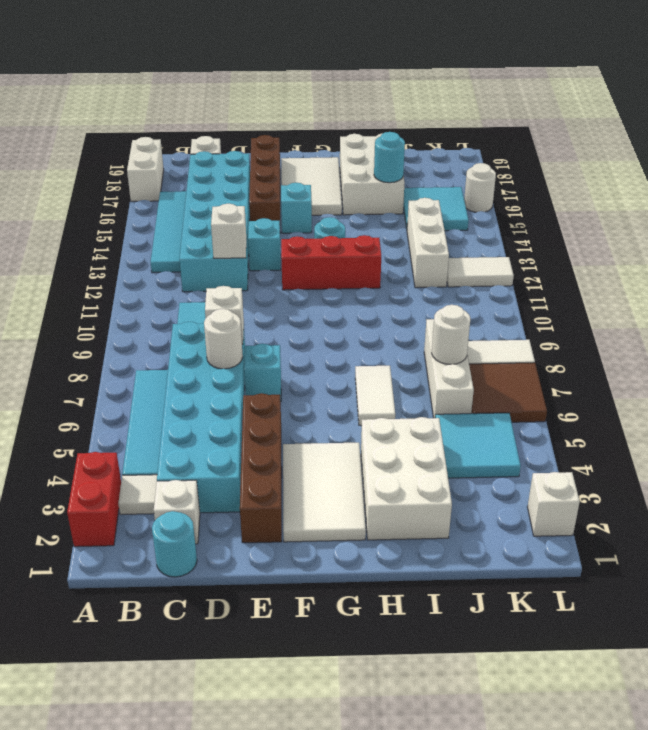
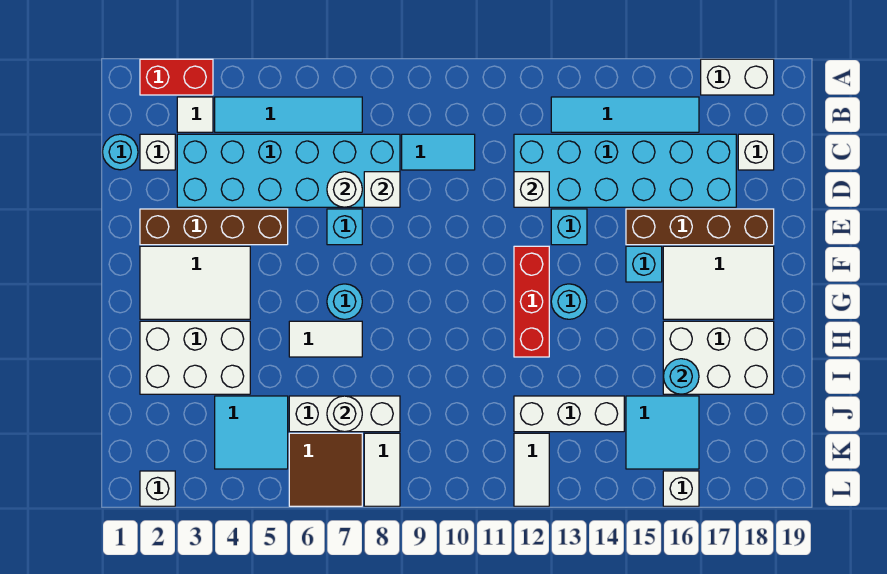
none -> cyan 1x1 round brick [327,284,362,319]
white 1x1 round brick [464,163,496,212] -> white 1x1 brick [663,471,699,506]

